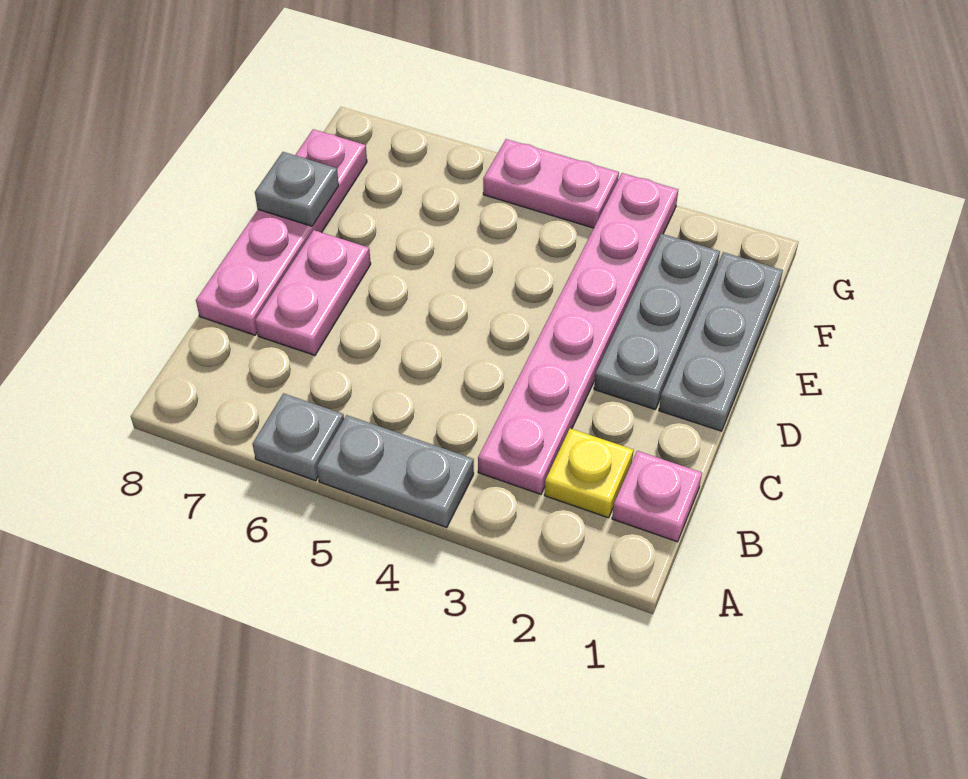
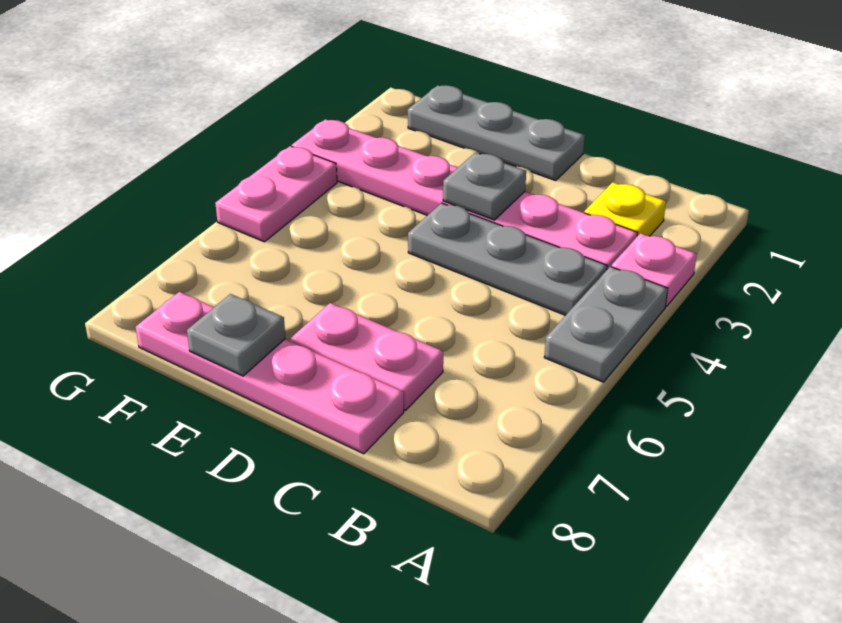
grey 1x1 plate [252,393,344,481] -> grey 1x1 plate moved to [443,153,526,220]
pink 1x1 plate [612,451,702,542] -> pink 1x1 plate moved to [611,233,697,307]
grey 1x3 plate [594,234,720,409] -> grey 1x3 plate moved to [408,203,607,315]

